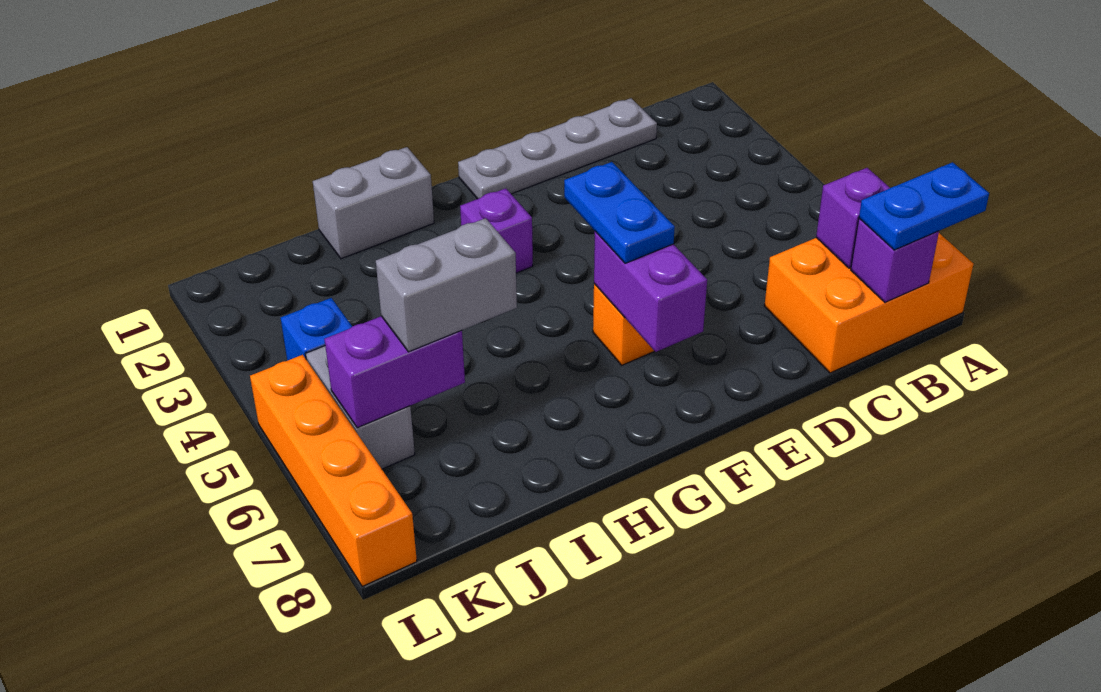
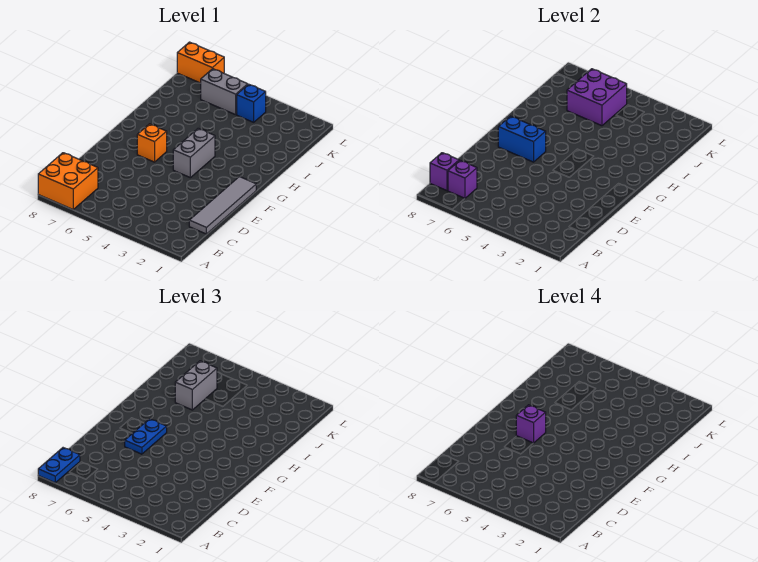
orange 2x3 brick [764,233,973,373] -> orange 2x2 brick [38,153,98,210]
grey 1x4 plate [458,98,657,199] -> grey 1x4 tile [189,177,256,234]
blue 1x2 plate [564,162,675,263] -> blue 1x2 plate turned to [125,419,167,454]
purple 1x2 brick [594,231,707,352] -> blue 1x2 brick [498,116,546,162]
purple 1x1 brick [460,188,533,273] -> purple 1x1 brick moved to [516,405,546,443]
grey 1x2 brick [313,147,434,259] -> grey 1x2 brick moved to [173,128,215,178]
purple 1x2 brick [324,316,465,428] -> purple 2x2 brick [567,69,627,126]
orange 1x4 brick [250,355,417,586] -> orange 1x2 brick [177,42,224,83]

